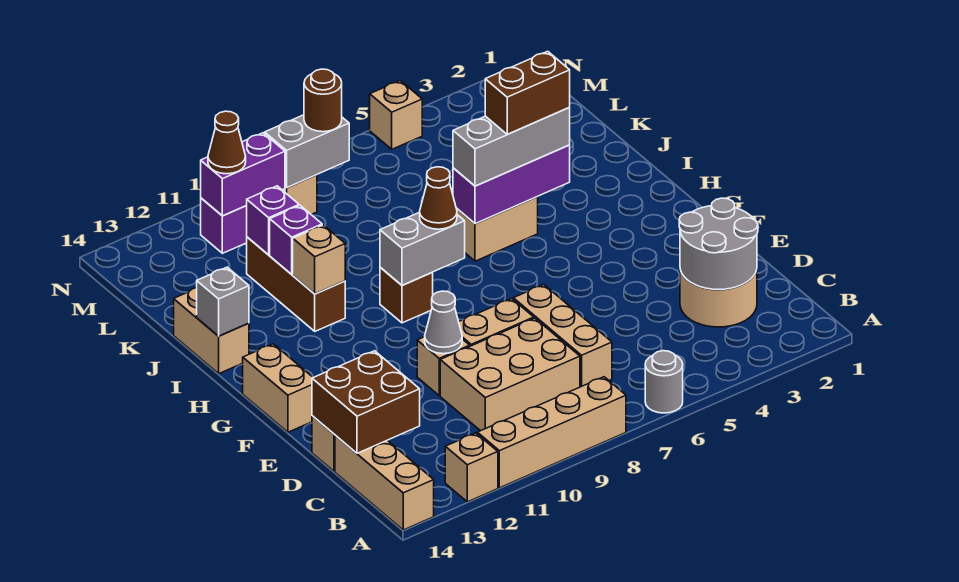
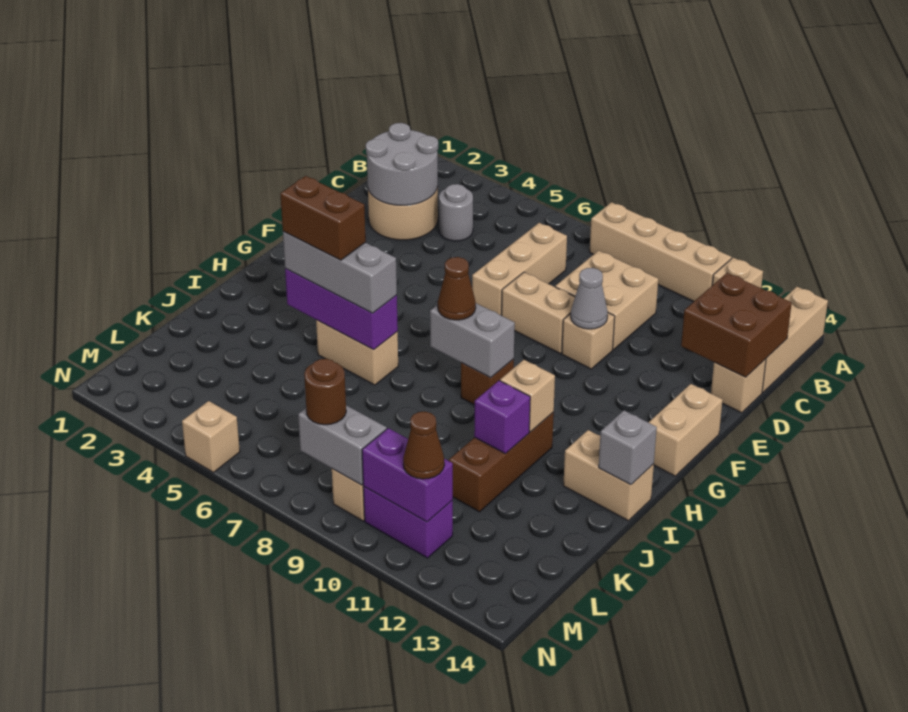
grey 1x1 round brick [645,351,683,413] -> grey 1x1 round brick moved to [439,184,473,241]
tan 2x3 brick [440,318,580,431] -> tan 2x2 brick [555,251,658,350]
tan 1x2 brick [174,288,249,374] -> tan 1x2 brick turned to [563,430,654,521]
purple 1x1 brick [246,186,299,255] -> none

